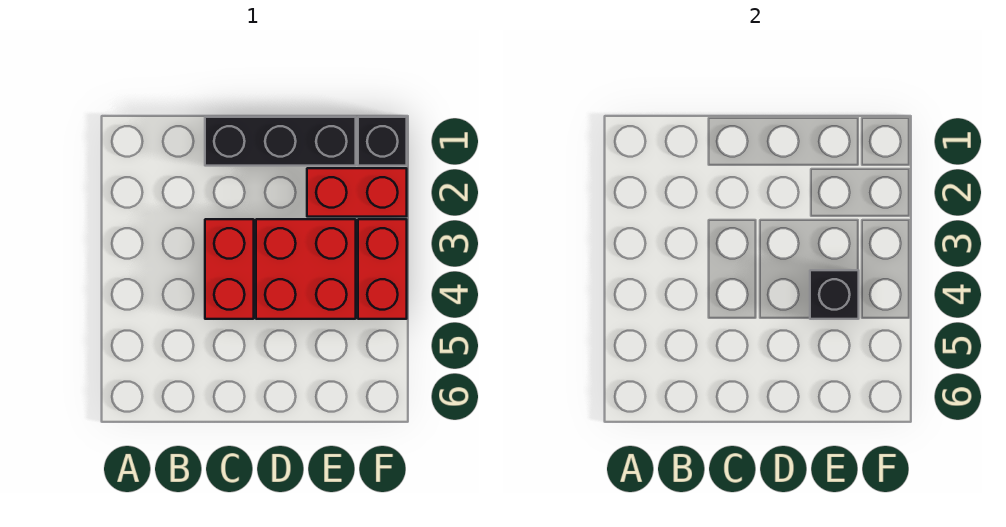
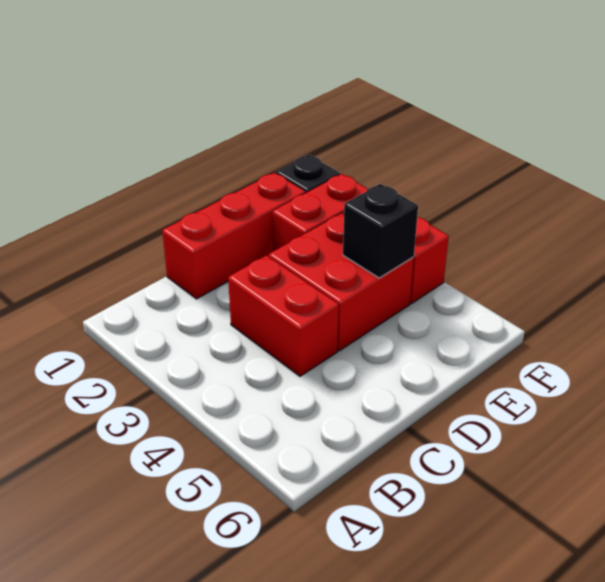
black 1x3 brick [205,117,356,166] -> red 1x3 brick [162,173,305,299]

